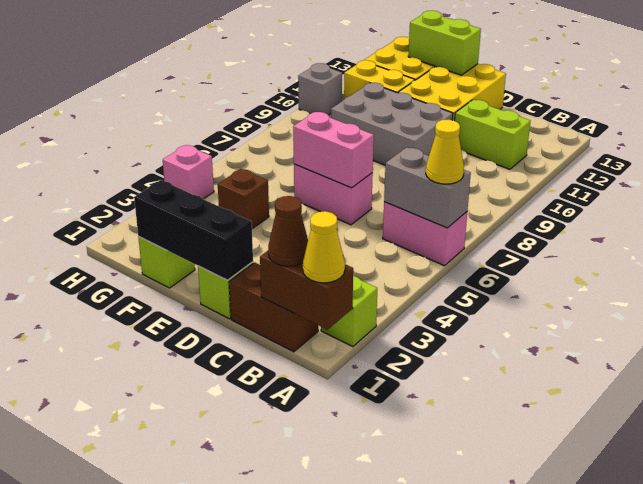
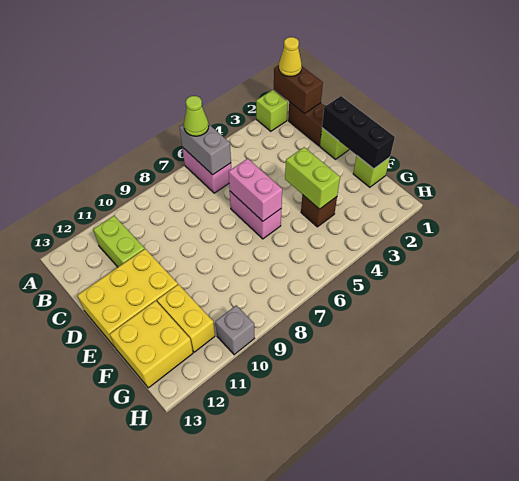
yellow 1x1 cone [426,119,464,184] -> lime 1x1 cone [184,96,209,136]
brown 1x1 cone [268,196,308,266] -> none
grey 2x3 brick [331,83,453,165] -> none
lime 1x2 brick [408,10,481,75] -> lime 1x2 brick moved to [285,147,340,209]
pink 1x1 brick [163,145,214,199] -> none

